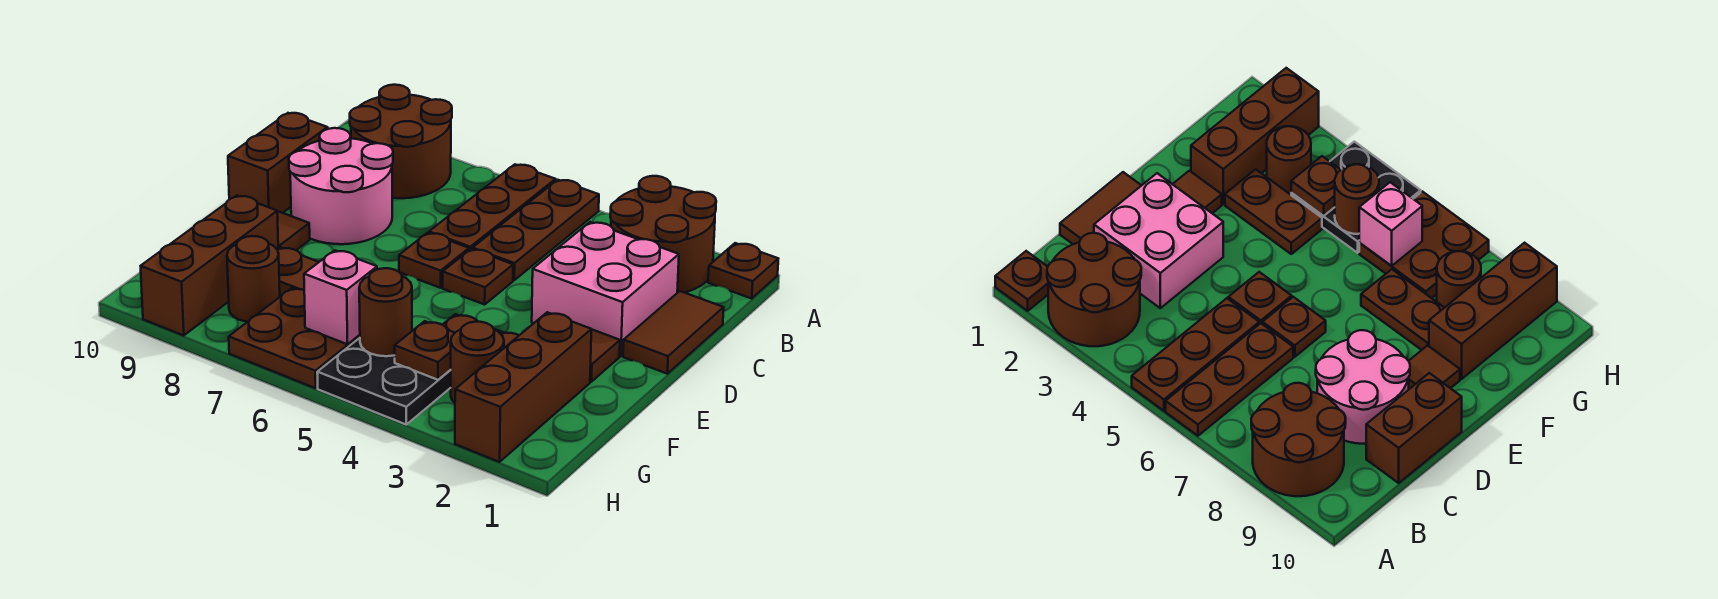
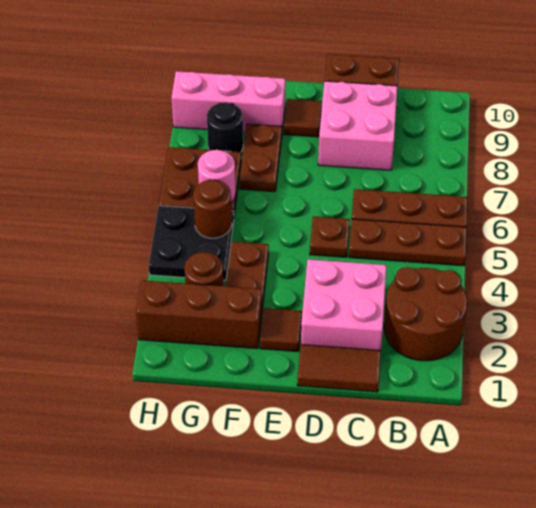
brown 1x1 plate [708,243,778,298] -> none
brown 2x2 round brick [350,85,452,198] -> none
pink 2x2 round brick [289,128,393,244] -> pink 2x2 brick [318,81,397,170]
brown 1x1 plate [399,233,469,288] -> none
brown 1x3 brick [141,196,278,335] -> pink 1x3 brick [172,71,285,132]
brown 1x1 plate [395,321,455,380] -> none
pink 1x1 brick [304,250,377,344] -> pink 1x1 round brick [198,150,236,202]
brown 1x1 round brick [227,236,280,322] -> black 1x1 round brick [207,102,243,152]

